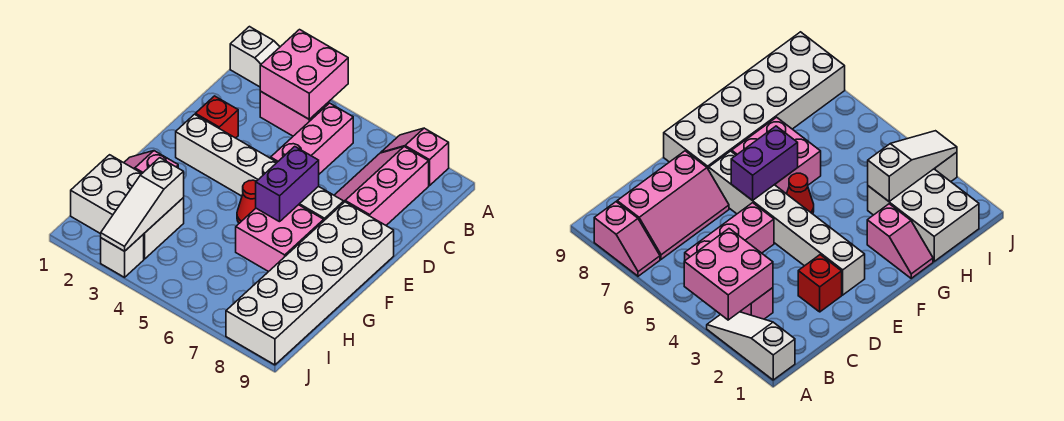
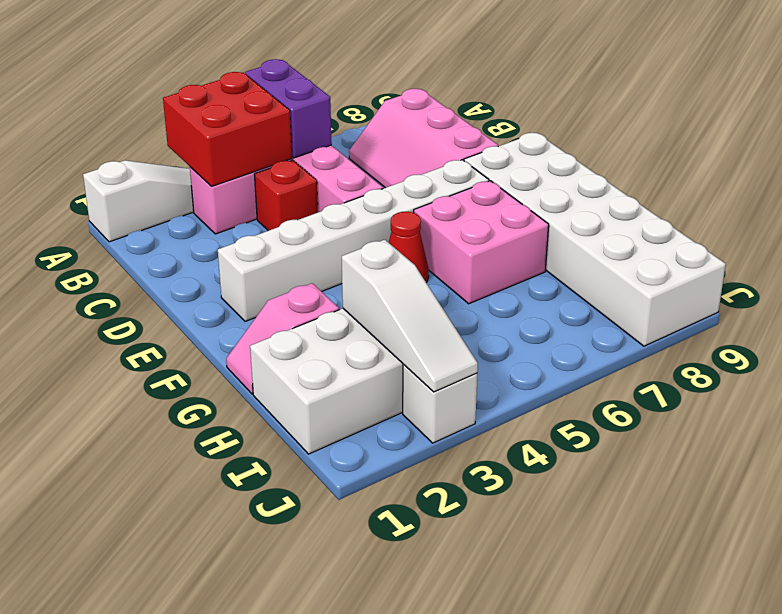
pink 2x2 brick [260,30,348,119] -> red 2x2 brick [163,72,292,186]
pink 1x2 slope [381,128,449,186] -> none
red 1x1 brick [195,96,238,138] -> red 1x1 brick moved to [254,160,318,231]
purple 1x2 brick [256,147,319,222] -> purple 1x2 brick moved to [245,59,332,158]

